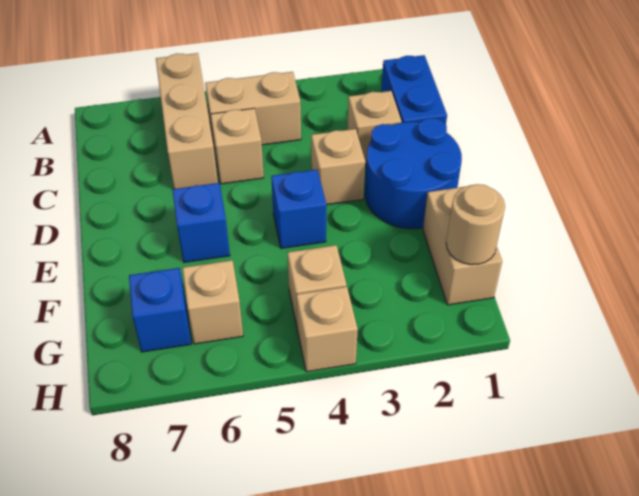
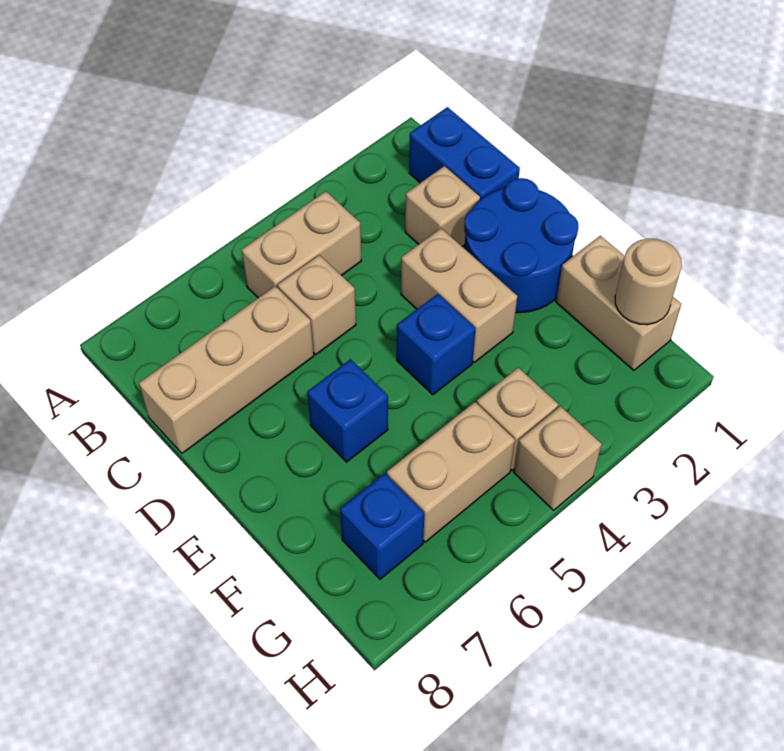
tan 1x3 brick [156,53,218,189] -> tan 1x3 brick turned to [139,286,314,453]
tan 1x1 brick [311,129,365,205] -> tan 1x2 brick [401,228,517,362]
tan 1x1 brick [182,260,243,344] -> tan 1x2 brick [387,402,515,542]

